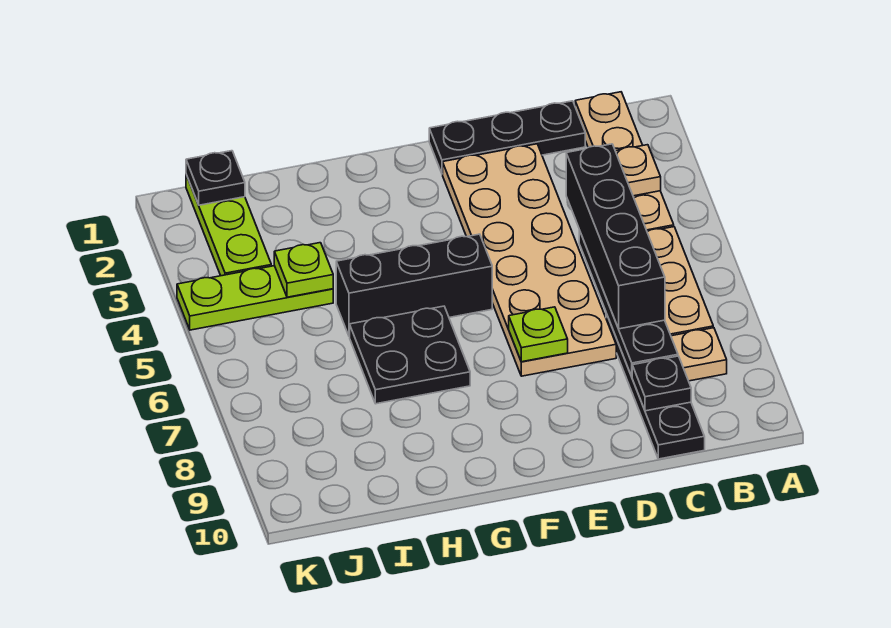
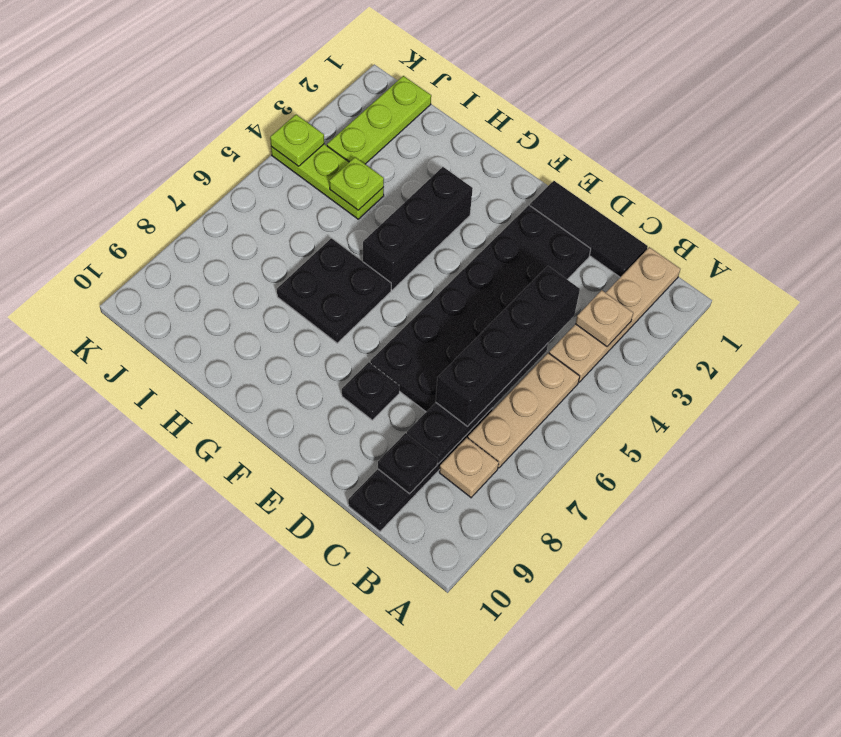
black 1x3 plate [429,101,585,174] -> black 1x3 tile [530,181,648,277]
tan 2x6 plate [443,144,616,376] -> black 2x6 plate [370,205,591,412]
lime 1x1 plate [509,307,568,362] -> lime 1x1 plate moved to [270,115,324,166]
black 1x3 brick [336,234,492,336] -> black 1x3 brick turned to [363,167,473,290]
black 1x1 plate [186,151,245,205] -> black 1x1 plate moved to [342,362,399,420]

